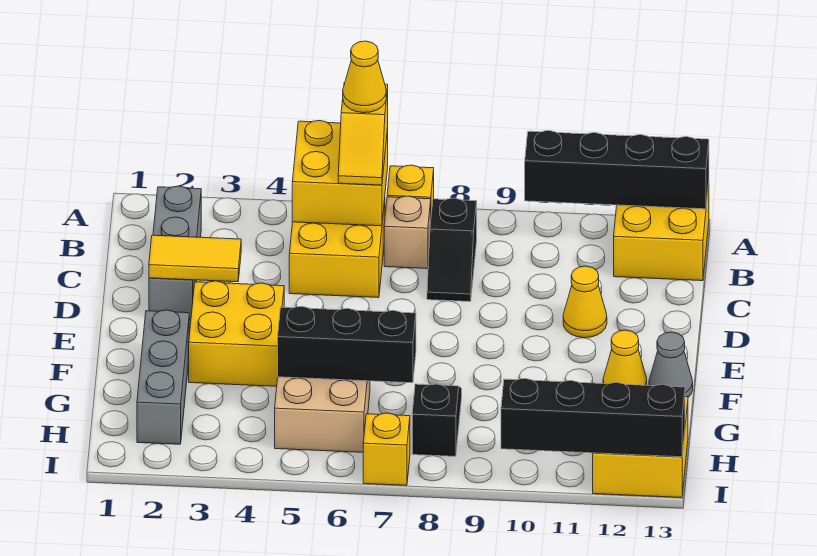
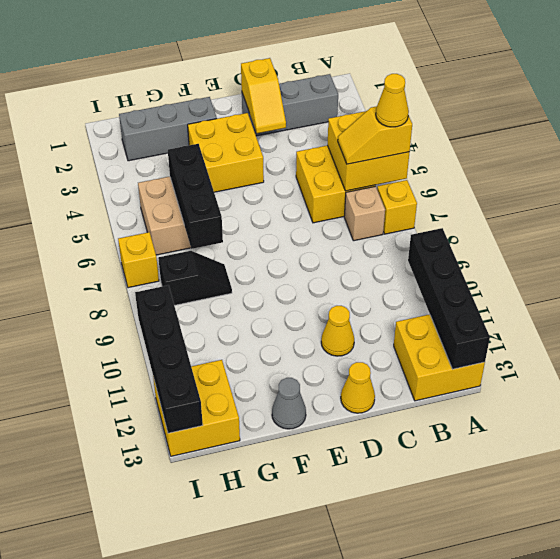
black 1x2 slope [427,198,477,302] -> none
yellow 1x2 tile [149,235,241,282] -> yellow 1x2 slope [241,58,286,133]
yellow 1x1 cone [603,330,647,385] -> yellow 1x1 cone moved to [341,362,375,413]

